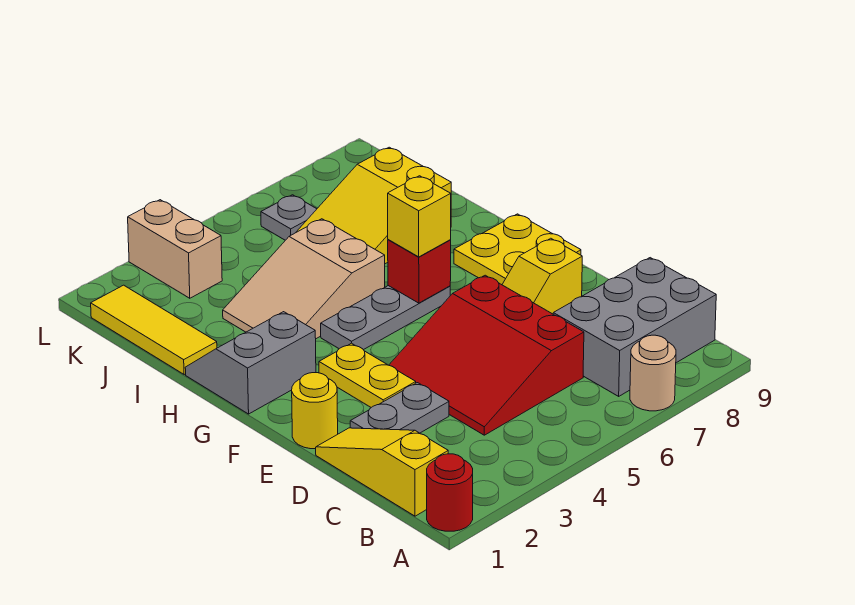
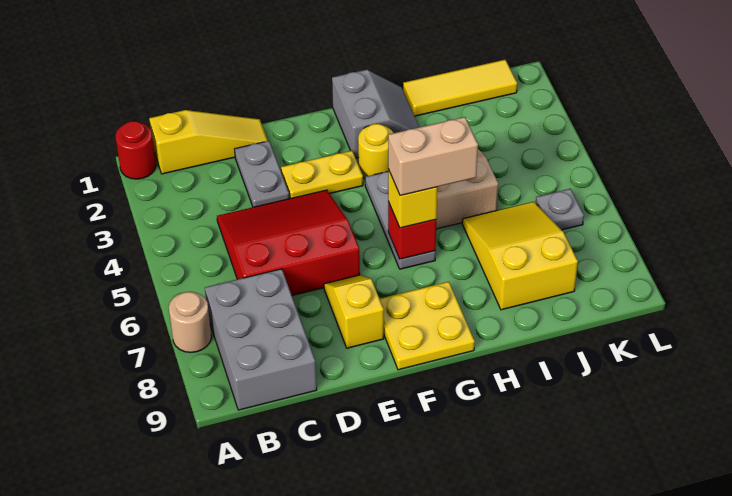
yellow 1x1 round brick [292,373,338,449] -> yellow 1x1 round brick moved to [358,124,393,178]
tan 1x2 brick [128,200,222,298] -> tan 1x2 brick moved to [388,117,478,196]

